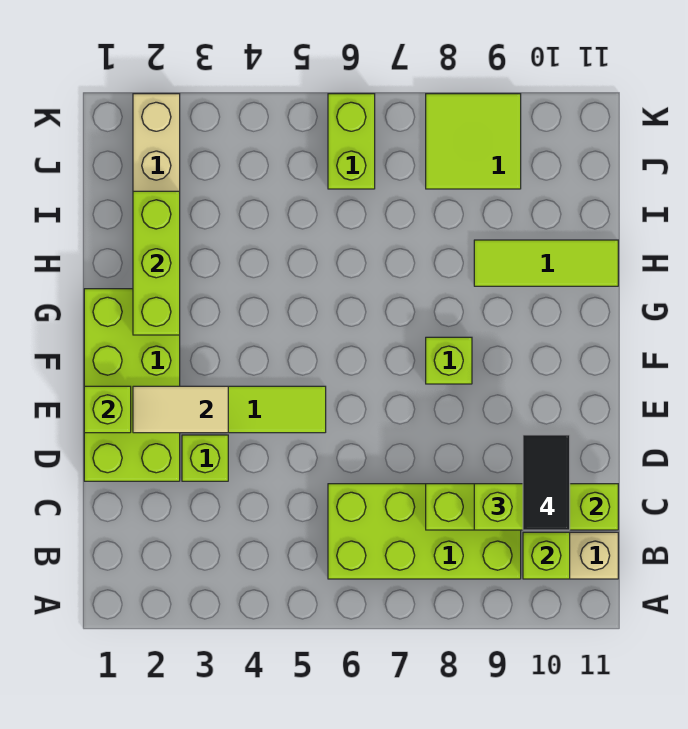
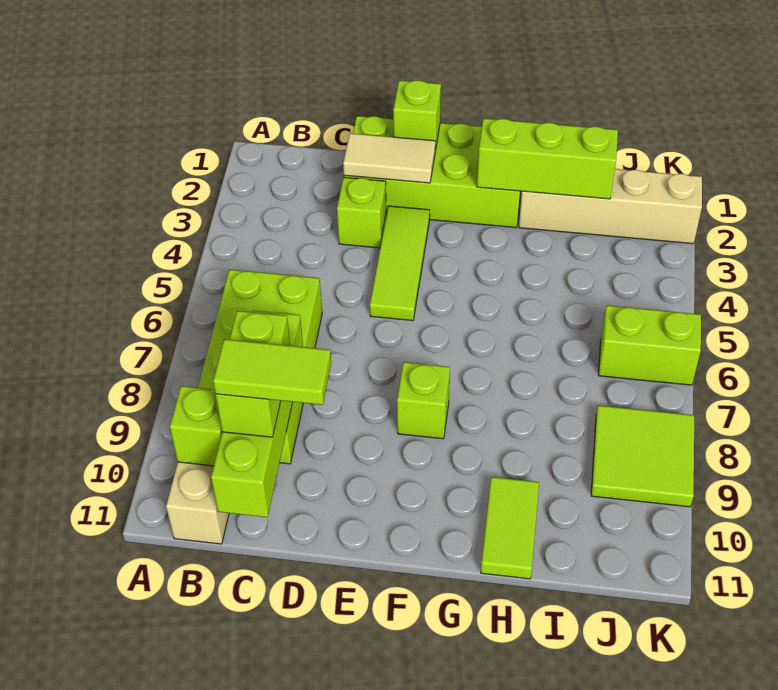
black 1x2 tile [523,435,570,530] -> lime 1x2 tile [213,339,331,405]
tan 1x2 tile [133,386,228,433] -> tan 1x2 tile turned to [343,133,435,183]
lime 1x3 tile [474,240,618,286] -> lime 1x2 tile [481,477,539,579]

